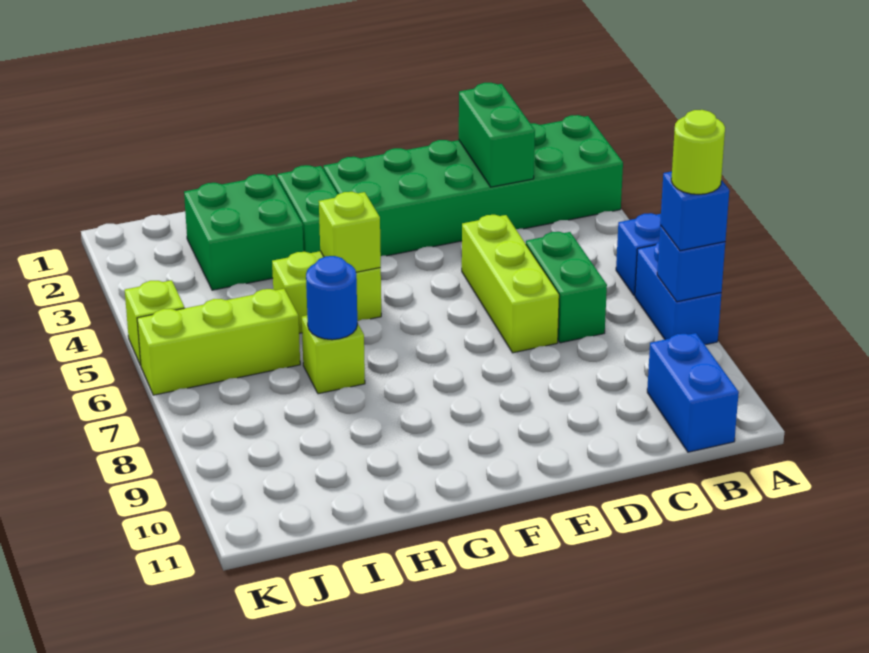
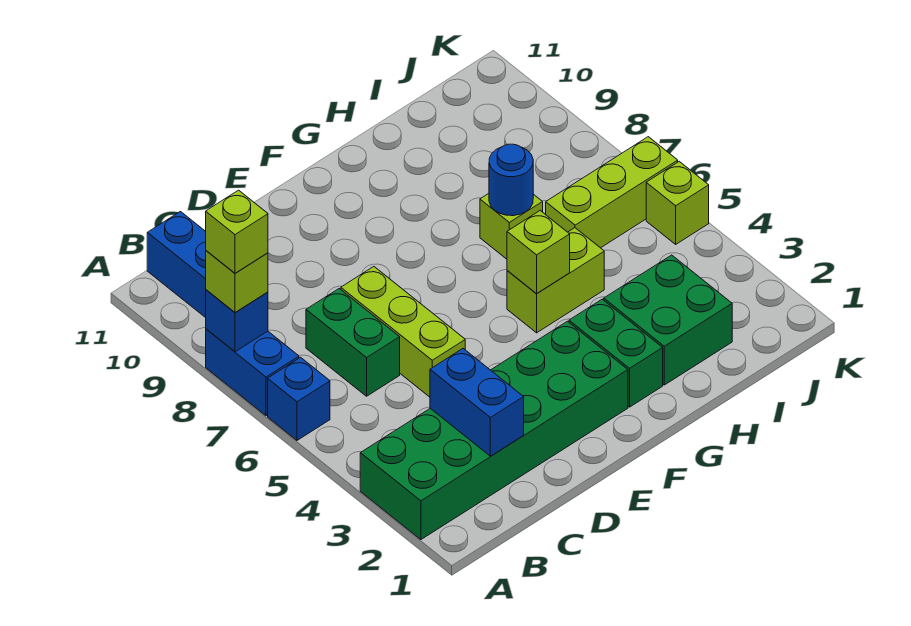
blue 1x1 brick [660,171,729,251] -> lime 1x1 brick [206,251,268,312]
lime 1x1 round brick [671,110,725,194] -> lime 1x1 brick [206,190,268,273]
green 1x2 brick [459,83,535,187] -> blue 1x2 brick [430,349,524,456]

